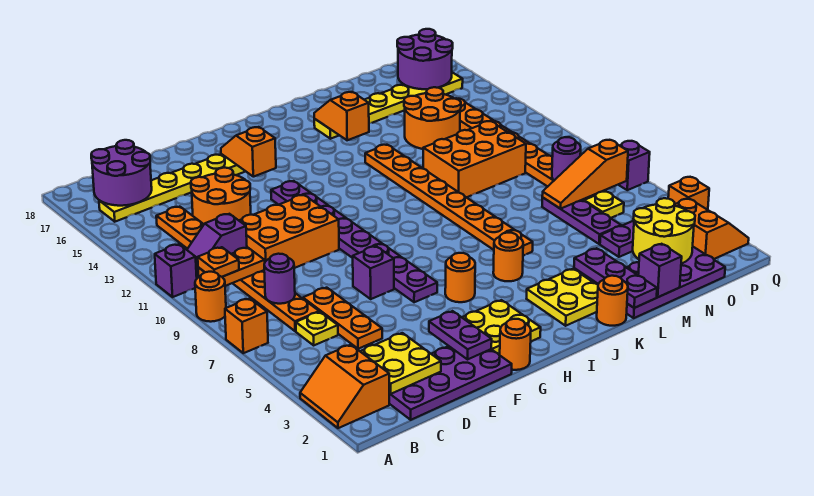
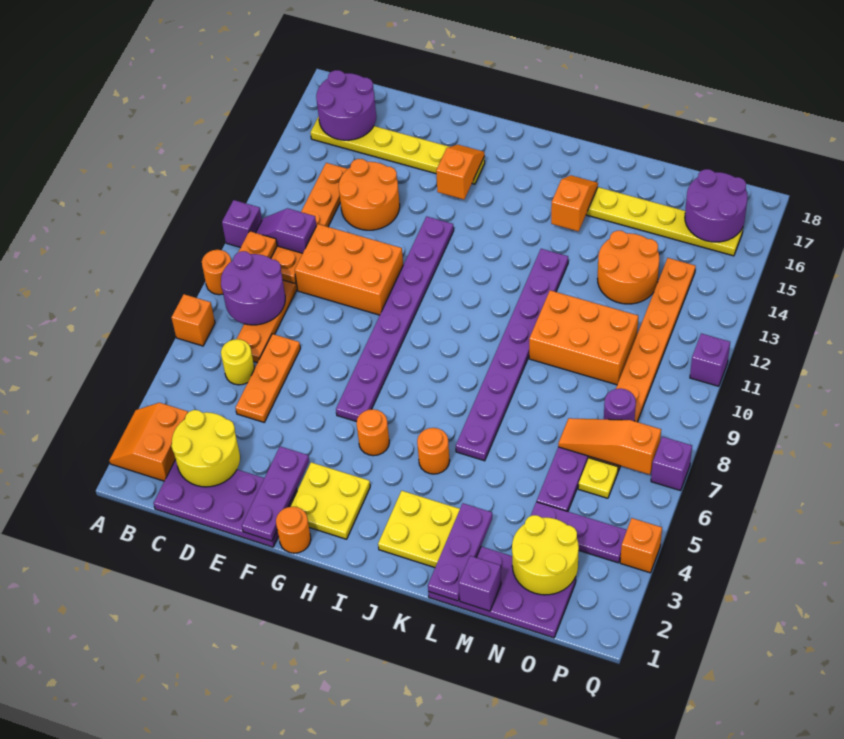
yellow 2x2 plate [360,333,441,394] -> yellow 2x2 round brick [171,410,240,487]
yellow 1x1 plate [296,312,338,345] -> yellow 1x1 round brick [221,339,255,385]
purple 1x1 round brick [264,254,295,304] -> purple 2x2 round brick [221,251,285,325]
purple 1x2 plate [429,311,492,359] -> purple 1x3 plate [242,446,309,541]
purple 1x1 brick [353,246,394,299] -> purple 1x1 brick moved to [690,333,730,386]
orange 1x1 round brick [597,276,628,326] -> none
orange 1x8 plate [365,145,533,256] -> purple 1x8 plate [456,249,568,461]
orange 2x2 slope [674,198,749,259] -> none

